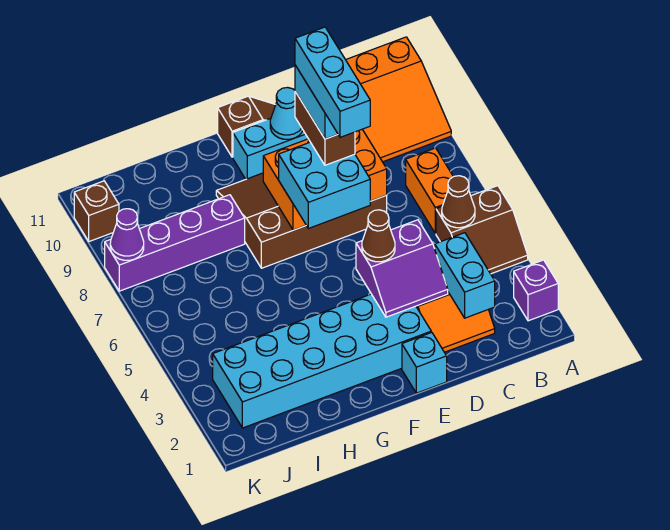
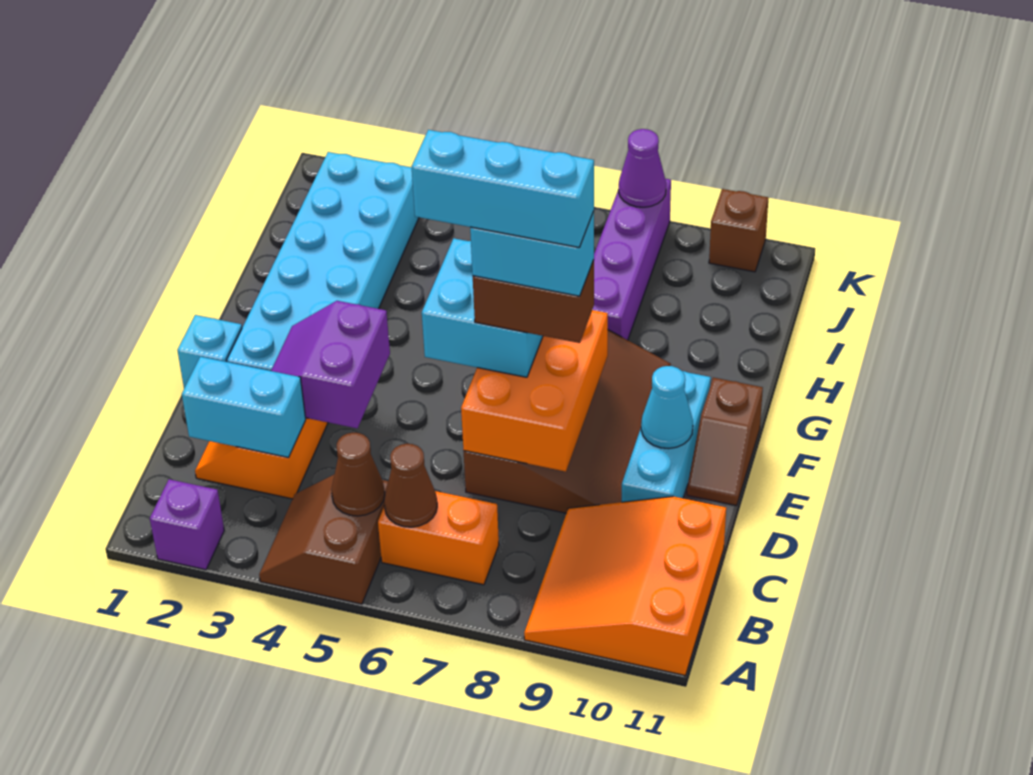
brown 1x1 cone [362,210,395,262] -> brown 1x1 cone moved to [384,444,437,527]

